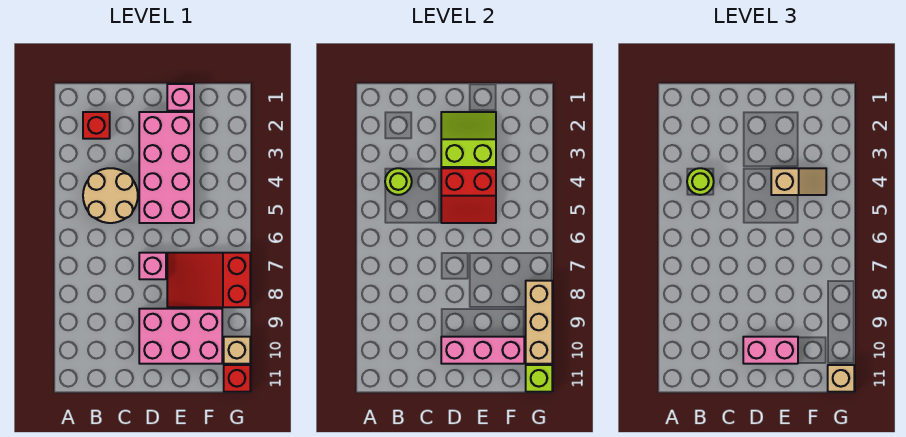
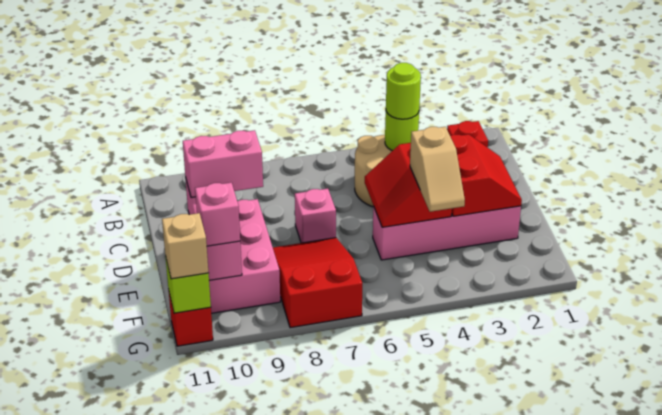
pink 2x4 brick [139,112,194,223] -> pink 1x4 brick [373,206,521,260]
lime 2x2 slope [441,112,496,167] -> red 2x2 slope [450,134,522,216]
pink 1x2 brick [743,337,798,364] -> pink 1x2 brick turned to [183,130,263,197]
pink 1x1 brick [167,84,194,111] -> pink 1x1 brick moved to [195,183,240,246]
tan 1x3 brick [526,281,552,364] -> none
tan 1x1 brick [224,337,250,364] -> none

